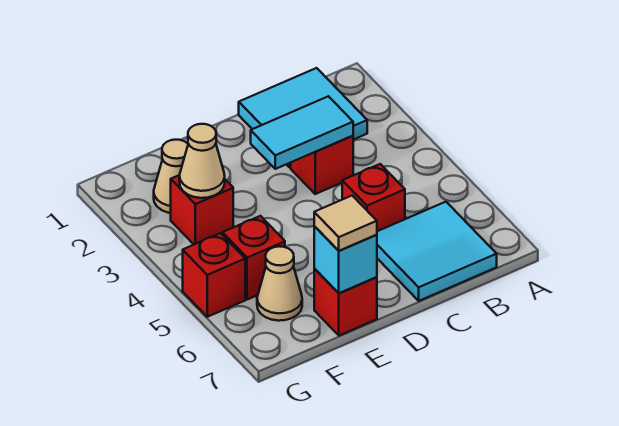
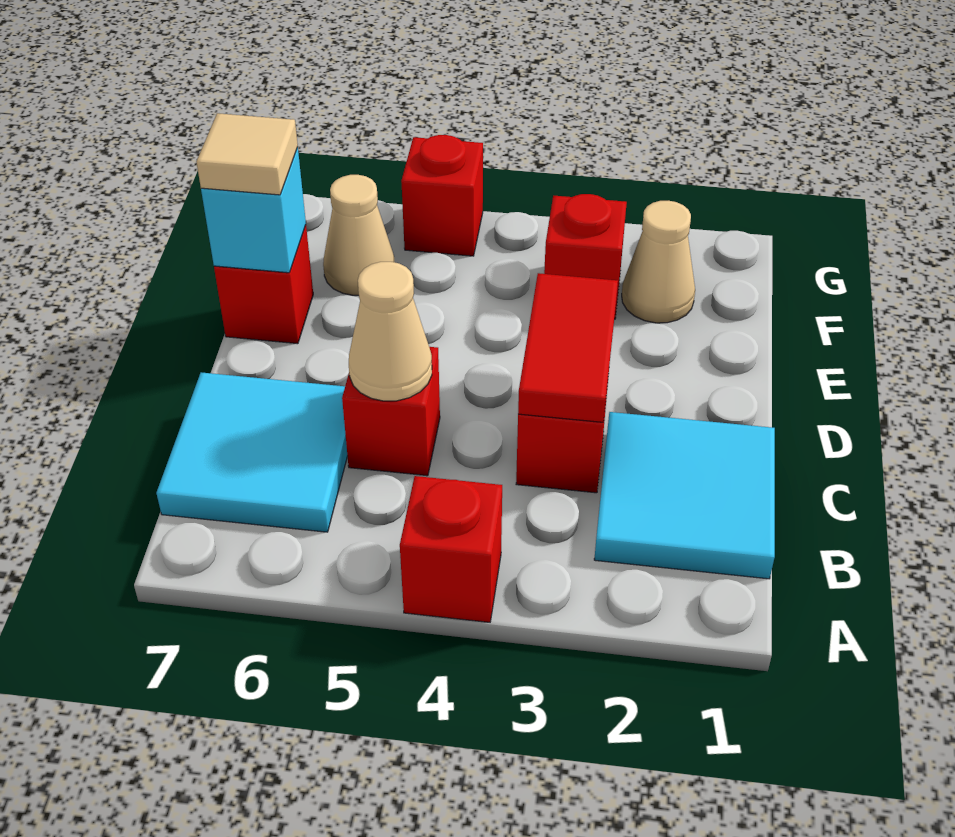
cyan 1x2 tile [251,96,353,169] -> red 1x2 tile [518,273,618,422]
tan 1x1 cone [179,124,225,198] -> tan 1x1 cone moved to [349,262,432,401]
red 1x1 brick [222,216,285,300] -> red 1x1 brick moved to [400,476,502,622]

